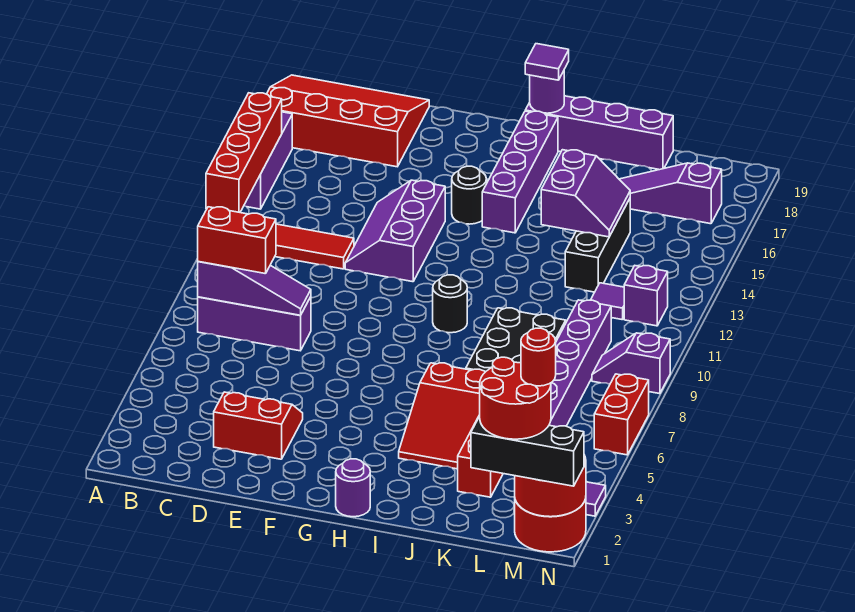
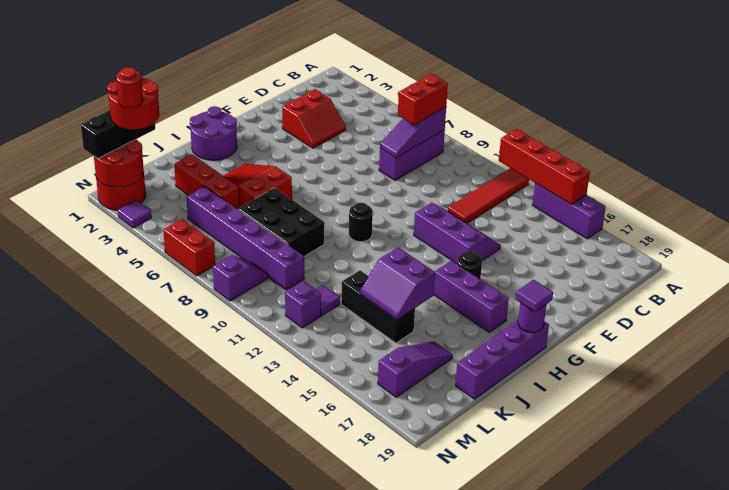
red 3x4 slope [267,75,429,167] -> none
purple 1x1 round brick [336,459,370,517] -> purple 2x2 round brick [190,106,237,160]
purple 1x4 brick [482,111,558,233] -> purple 1x3 brick [434,260,509,332]

